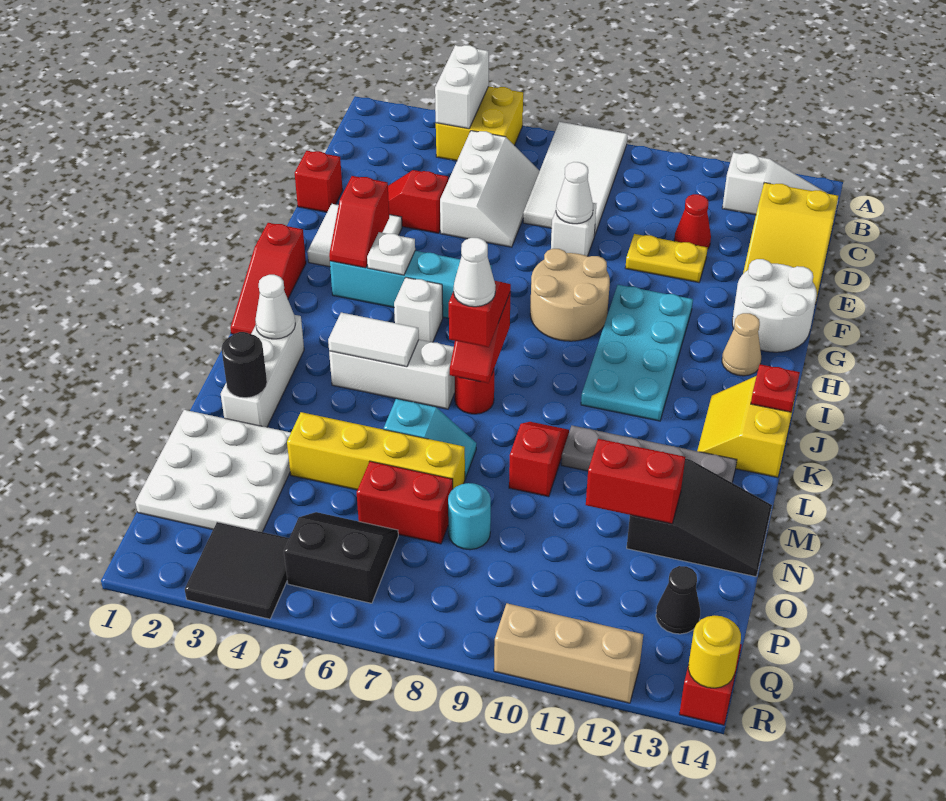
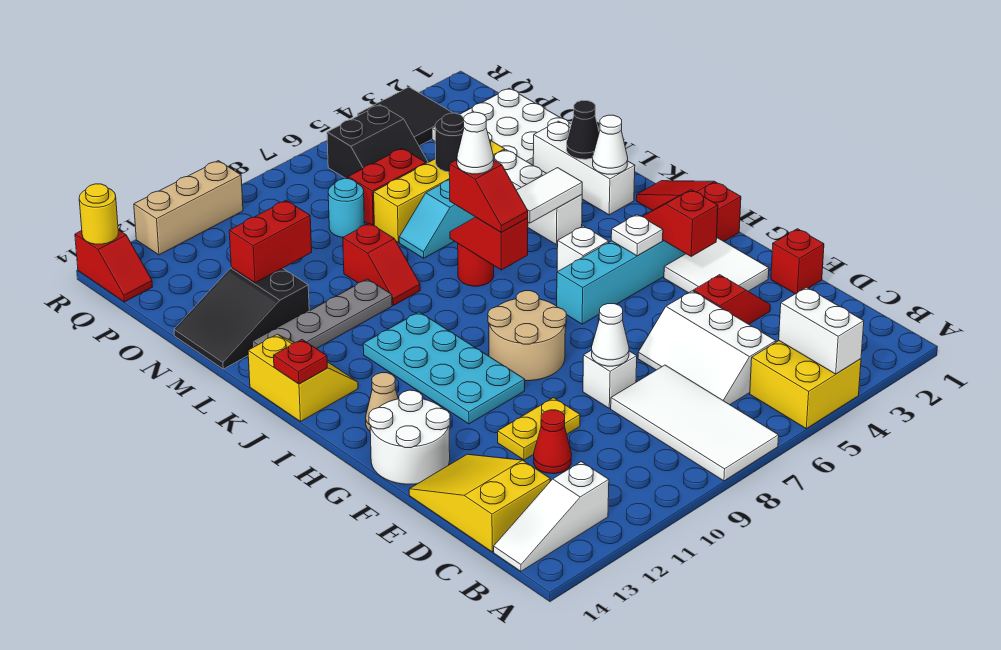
white 1x3 brick [329,340,455,409] -> white 1x3 brick turned to [494,150,582,245]
black 1x1 round brick [221,332,267,398] -> black 1x1 round brick moved to [435,113,464,172]
black 1x1 cone [656,566,700,634] -> black 1x1 cone moved to [567,100,599,159]

